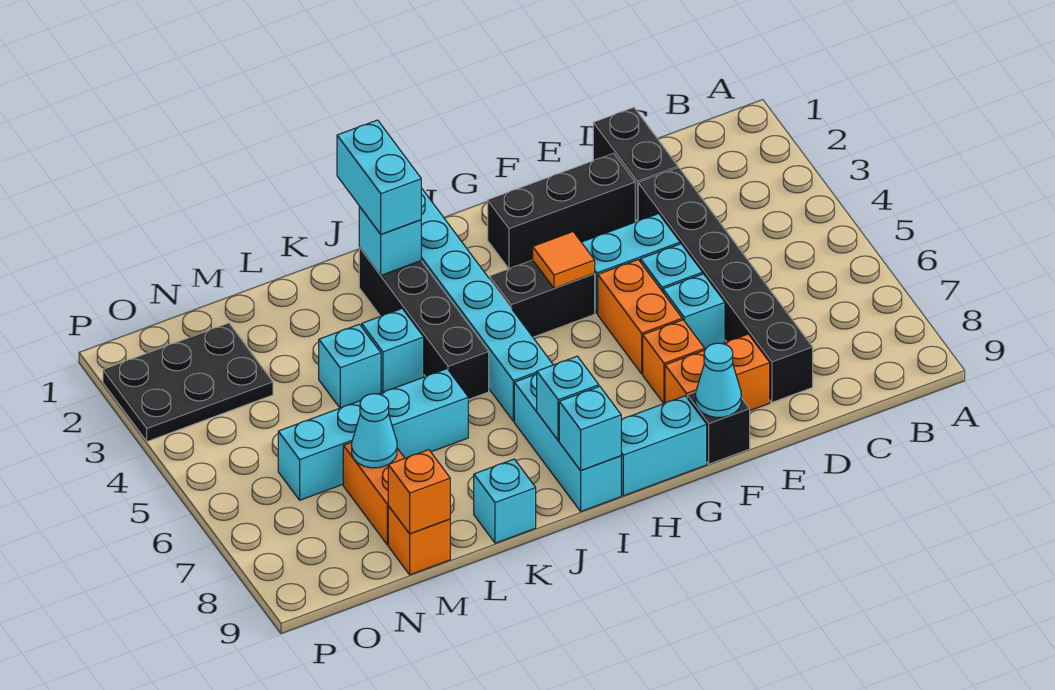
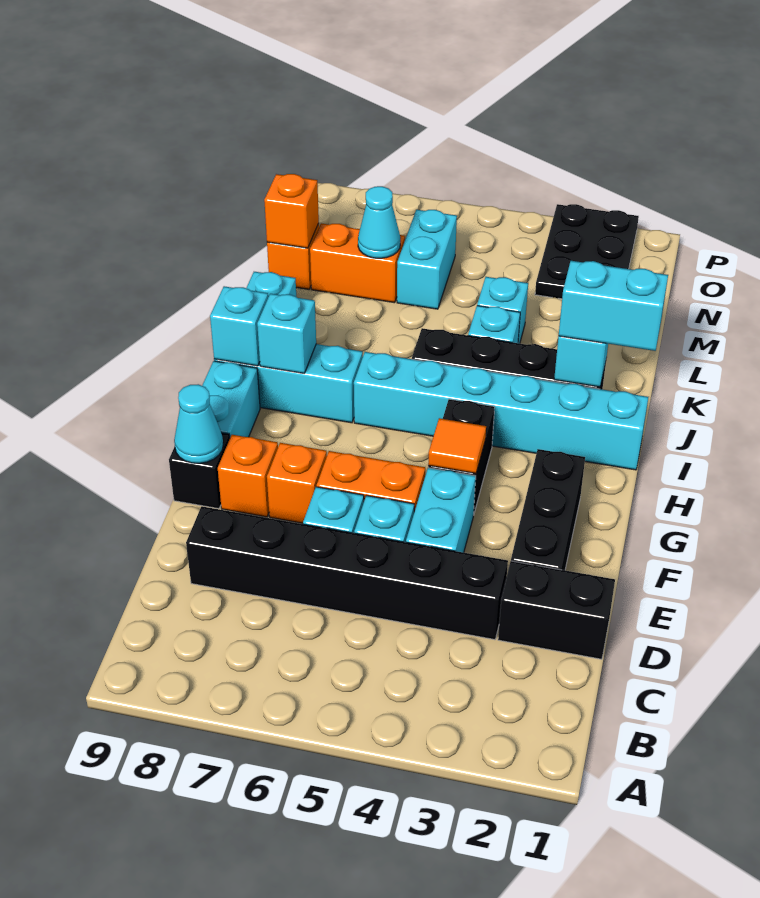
orange 1x2 brick [665,334,770,410] -> orange 1x1 brick [218,435,278,517]
cyan 1x4 brick [278,369,468,500] -> cyan 1x2 brick [397,210,457,309]

